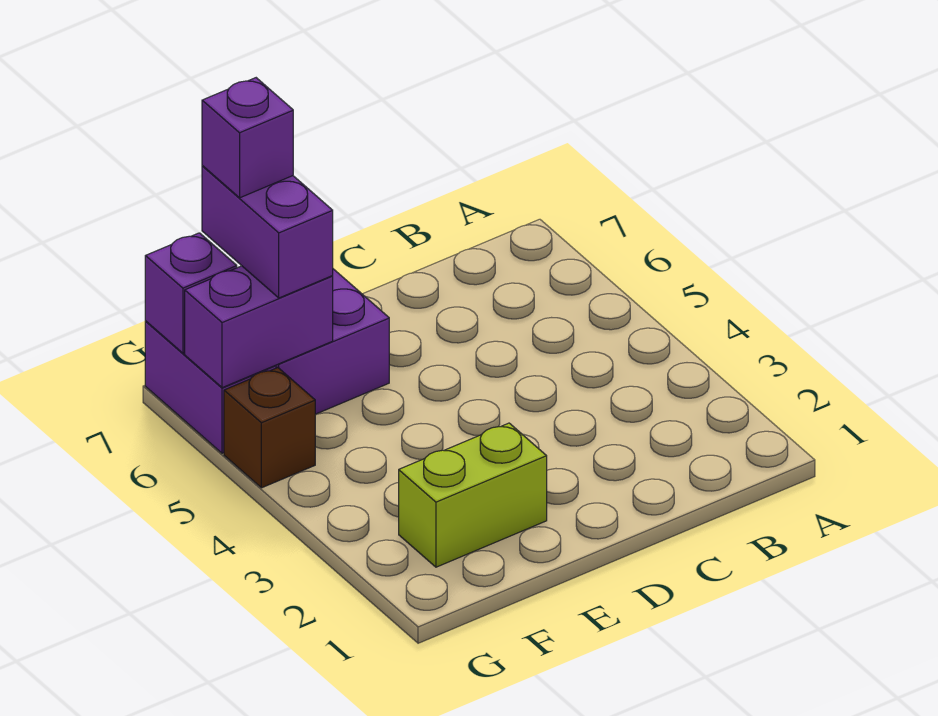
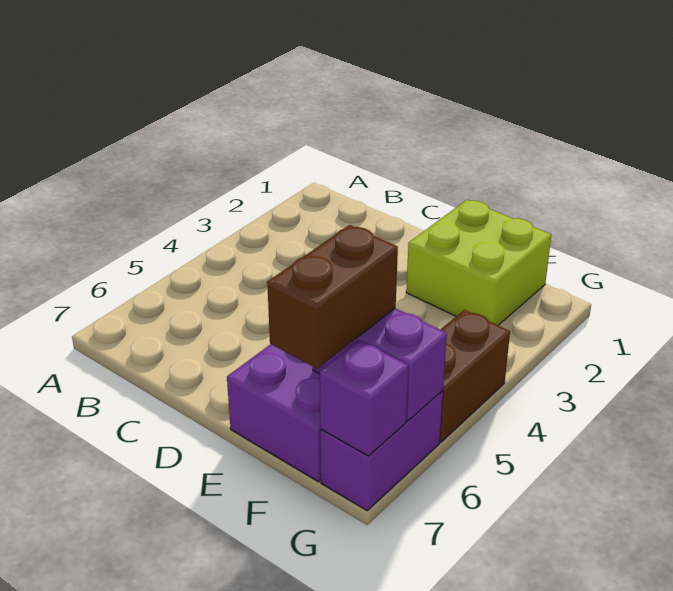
lime 1x2 brick [399,423,547,567] -> lime 2x2 brick [406,200,551,325]
purple 1x2 brick [202,166,333,298] -> brown 1x2 brick [267,225,398,369]
purple 1x1 brick [202,78,293,198] -> none
brown 1x1 brick [224,368,315,488] -> brown 1x2 brick [439,310,510,442]

